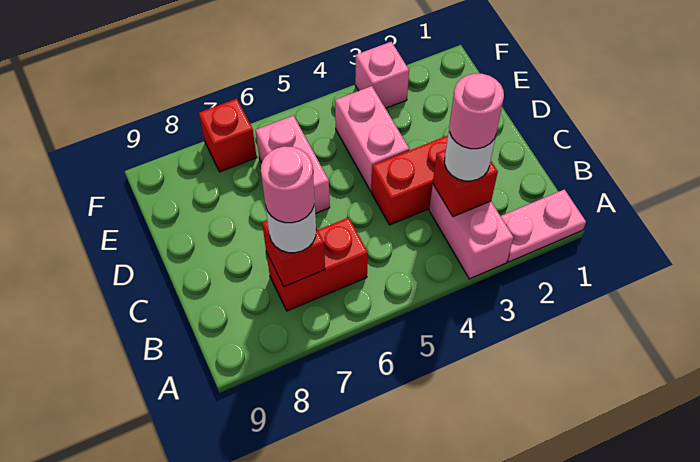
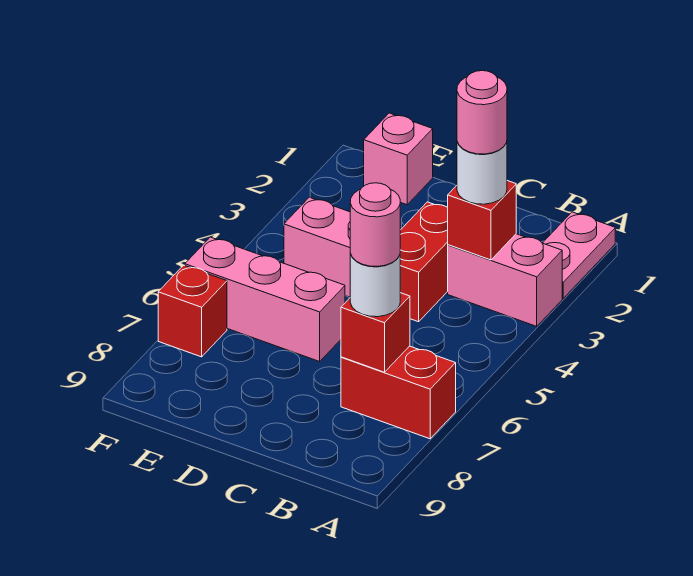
red 1x2 brick [266,218,368,311] -> red 1x2 brick turned to [341,346,456,439]
pink 1x2 brick [256,116,330,214] -> pink 1x3 brick [185,237,345,361]
pink 1x1 brick [355,42,409,108] -> pink 1x1 brick moved to [364,113,433,205]

